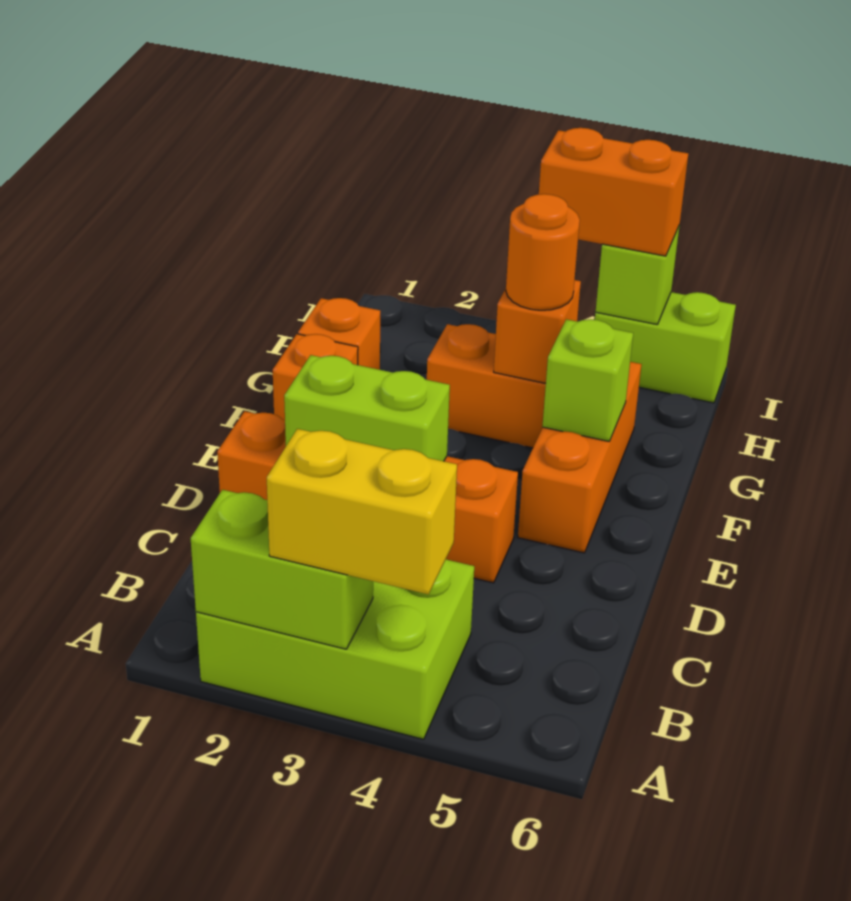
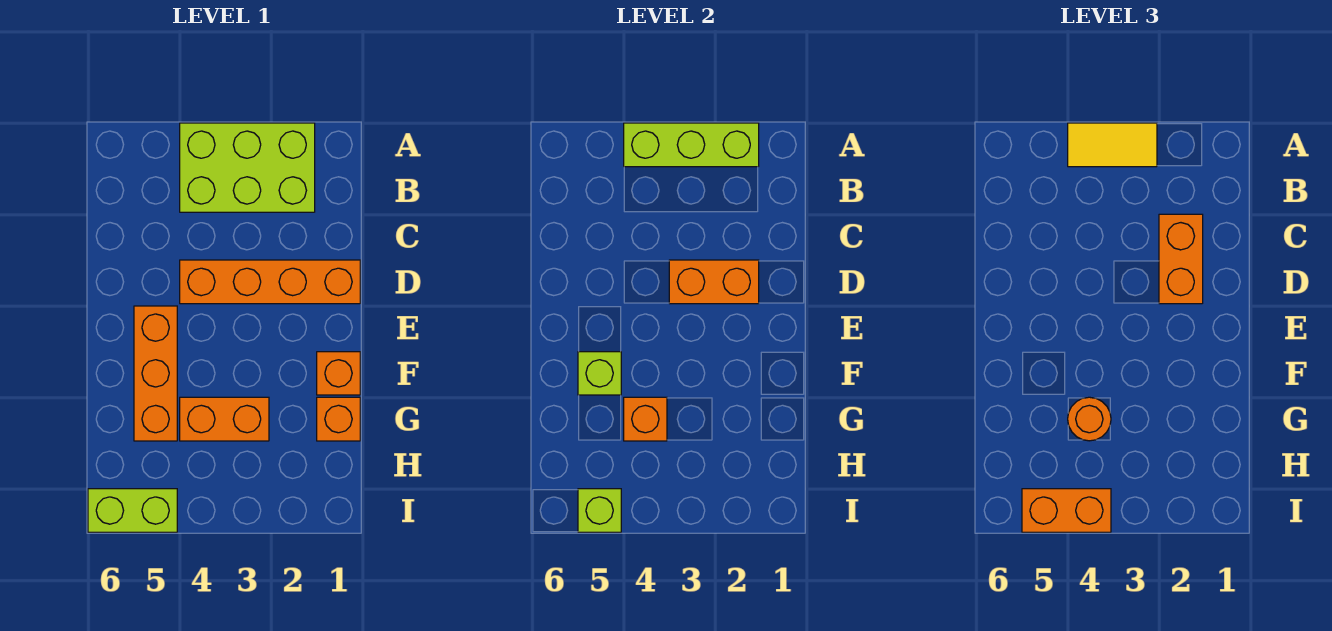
lime 1x2 brick [191,490,373,649] -> lime 1x3 brick [624,123,759,167]
yellow 1x2 brick [267,429,457,594] -> yellow 1x2 tile [1068,123,1157,167]
none -> orange 1x2 brick [1159,214,1203,304]
lime 1x2 brick [284,355,450,461] -> orange 1x2 brick [669,260,759,304]

